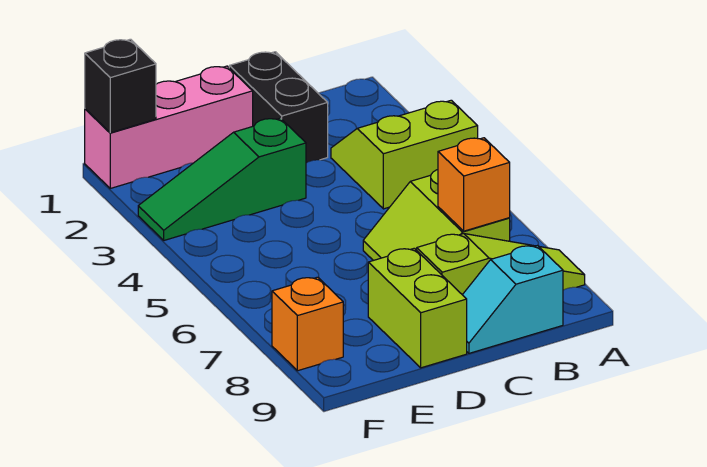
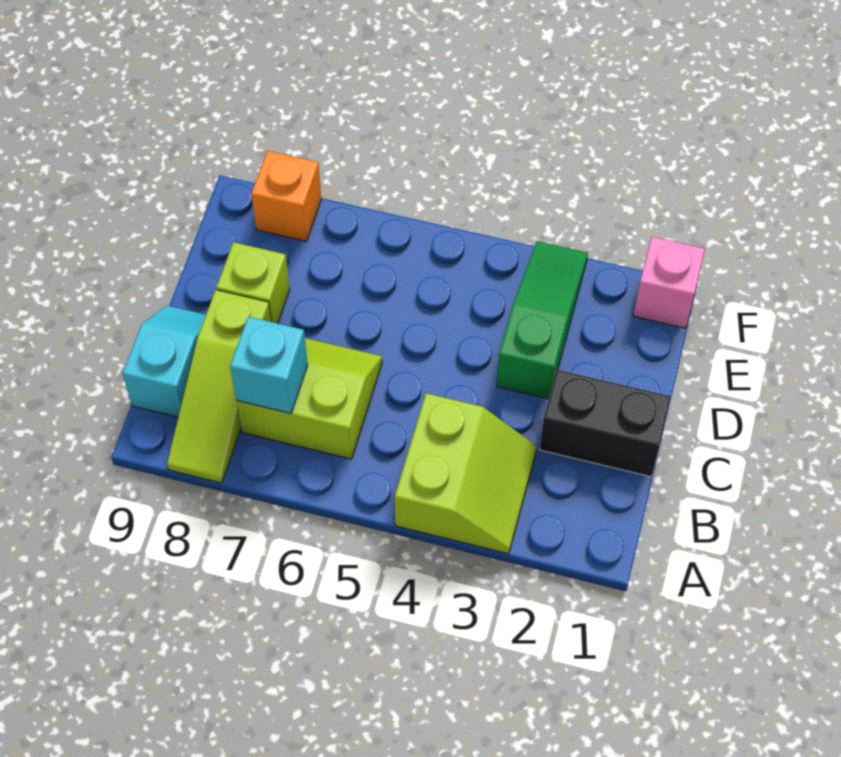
orange 1x1 brick [438,138,510,231] -> cyan 1x1 brick [230,317,308,413]
pink 1x3 brick [85,66,253,188] -> pink 1x1 brick [633,237,705,328]
lime 1x2 brick [368,248,467,368] -> lime 1x1 brick [216,242,290,323]
black 1x1 brick [85,39,156,133] -> none

